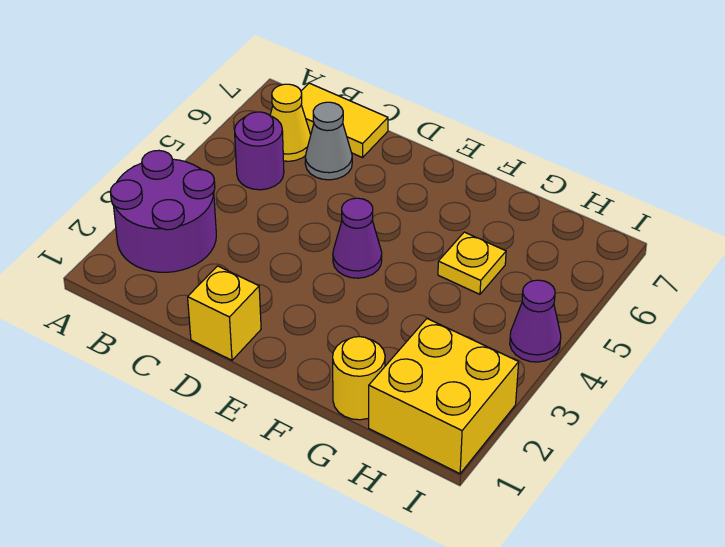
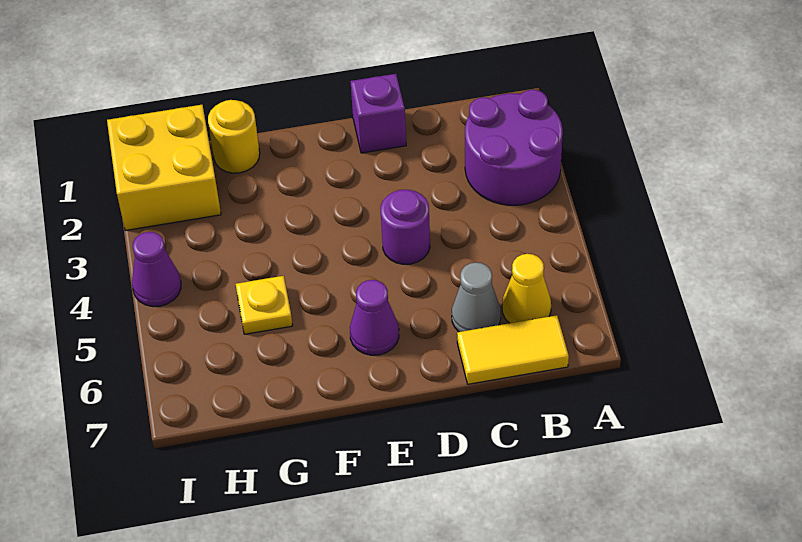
purple 1x1 round brick [235,112,284,190] -> purple 1x1 round brick moved to [381,190,430,264]
yellow 1x1 brick [188,266,261,360] -> purple 1x1 brick [350,74,406,153]
purple 1x1 cone [333,198,382,278] -> purple 1x1 cone moved to [350,280,399,355]

